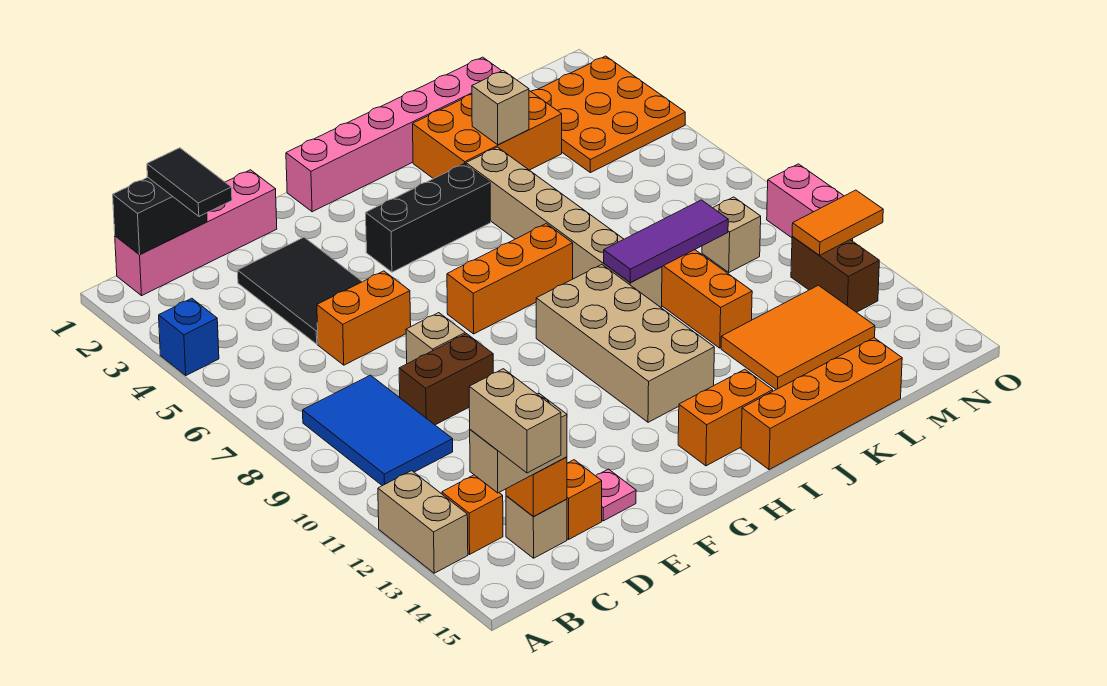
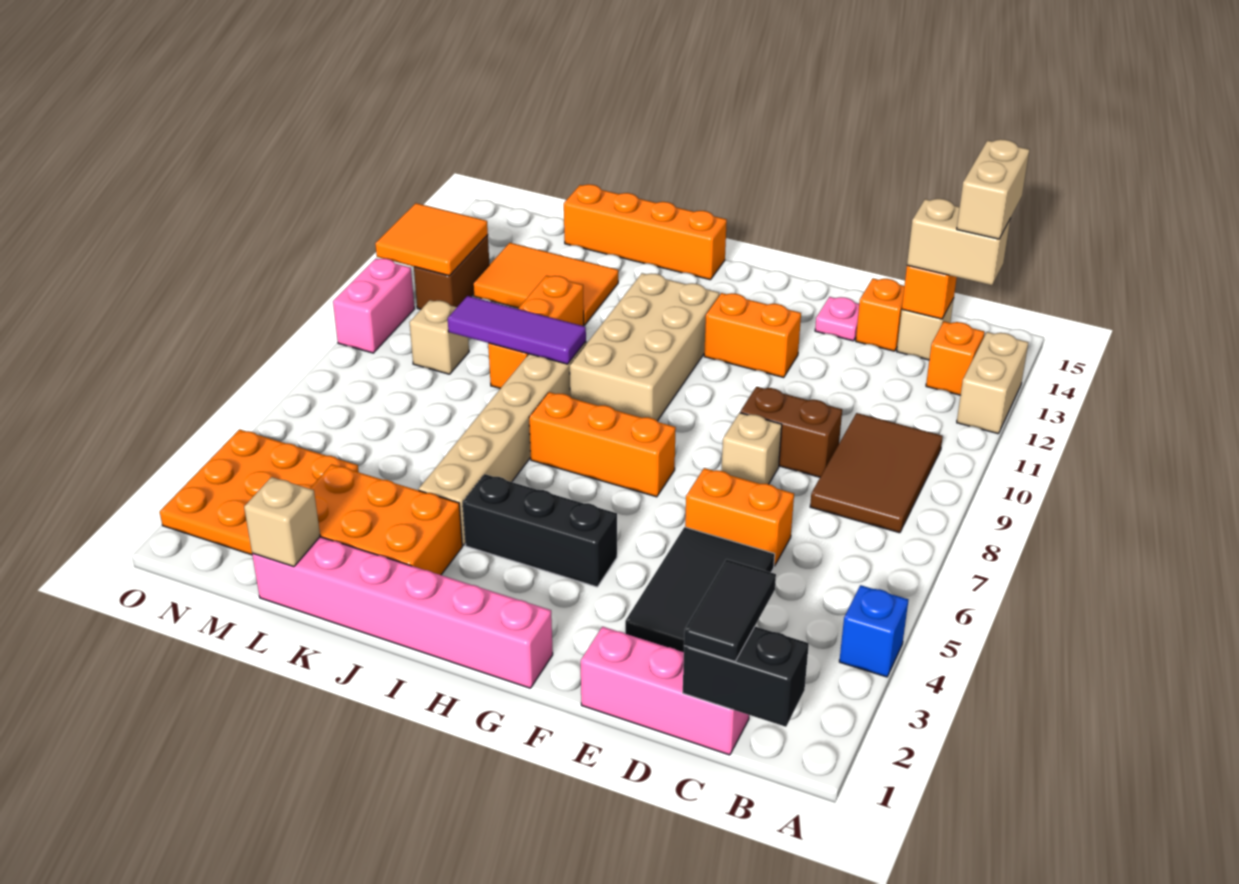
pink 1x4 brick [115,170,277,296] -> pink 1x3 brick [581,627,749,755]
blue 2x3 tile [303,375,453,486] -> brown 2x3 tile [810,413,943,533]
orange 1x2 brick [678,369,773,466] -> orange 1x2 brick moved to [704,293,801,378]
tan 1x1 brick [472,71,529,145] -> tan 1x1 brick moved to [244,477,320,567]
orange 1x2 tile [792,190,883,255] -> orange 2x2 tile [375,203,488,276]

